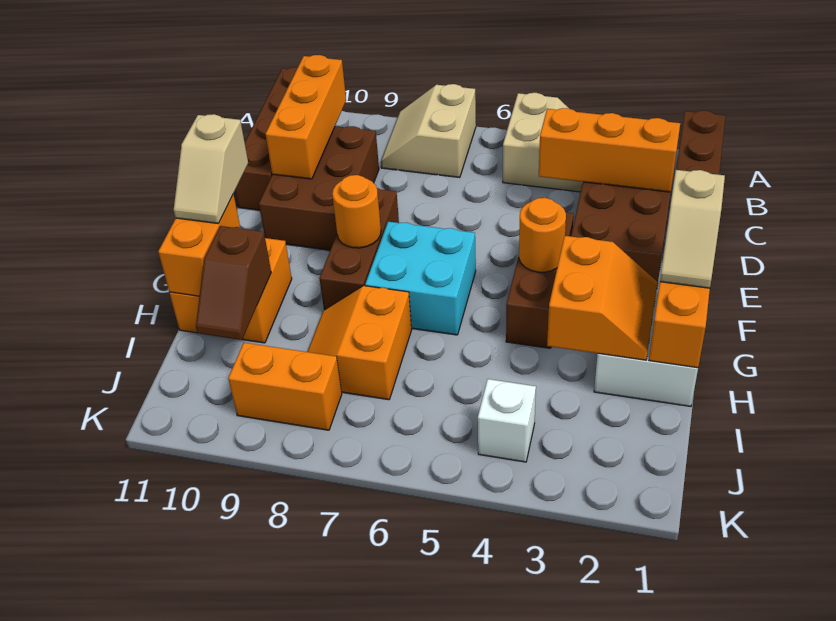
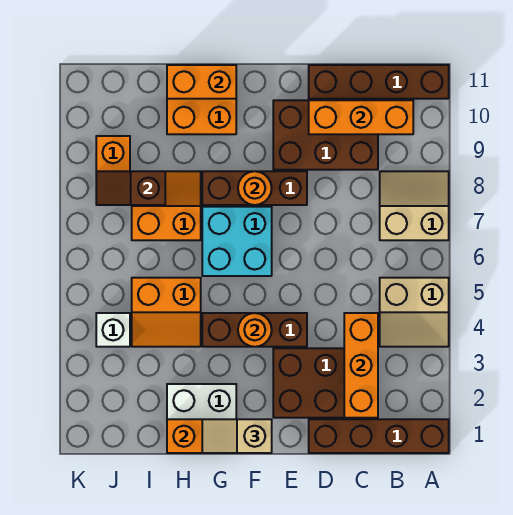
tan 1x2 slope [174,114,248,223] -> none
orange 2x2 slope [547,236,658,360] -> orange 2x2 slope moved to [132,278,201,347]
brown 1x2 slope [196,226,271,340] -> brown 1x2 slope moved to [96,171,165,205]

